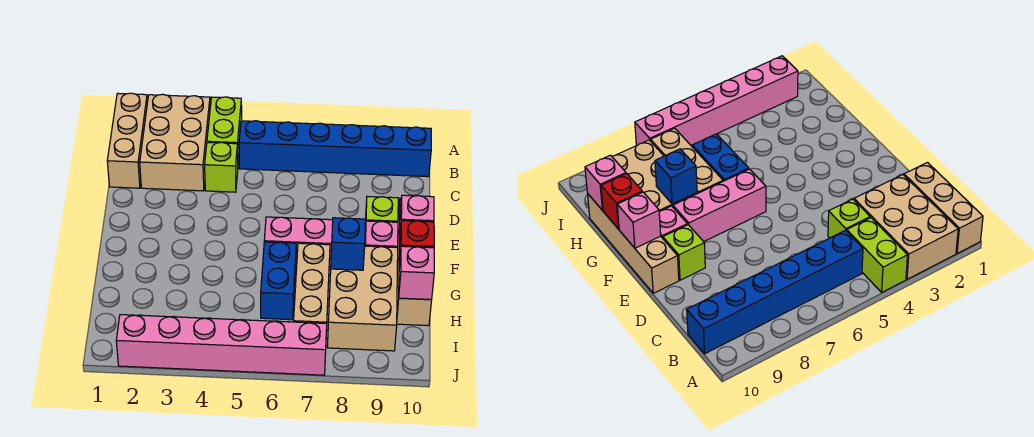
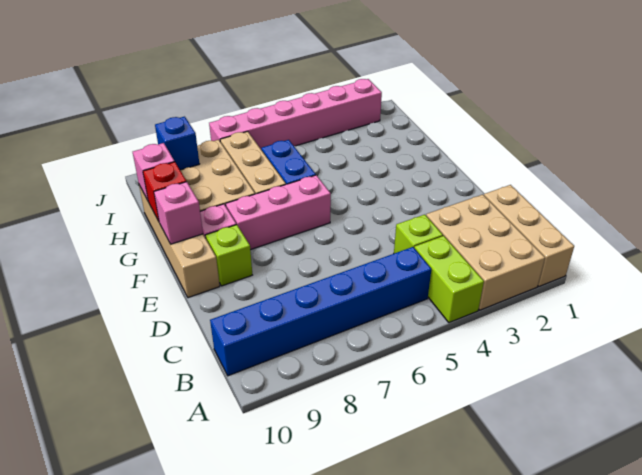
blue 1x1 brick [331,218,365,270] -> blue 1x1 brick moved to [155,117,199,170]

